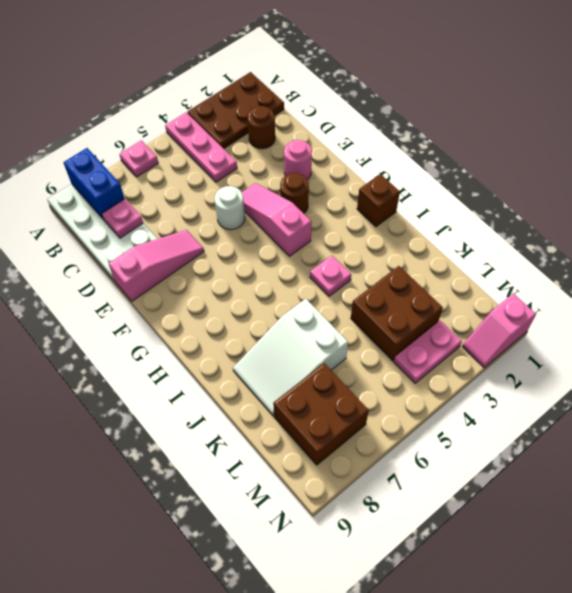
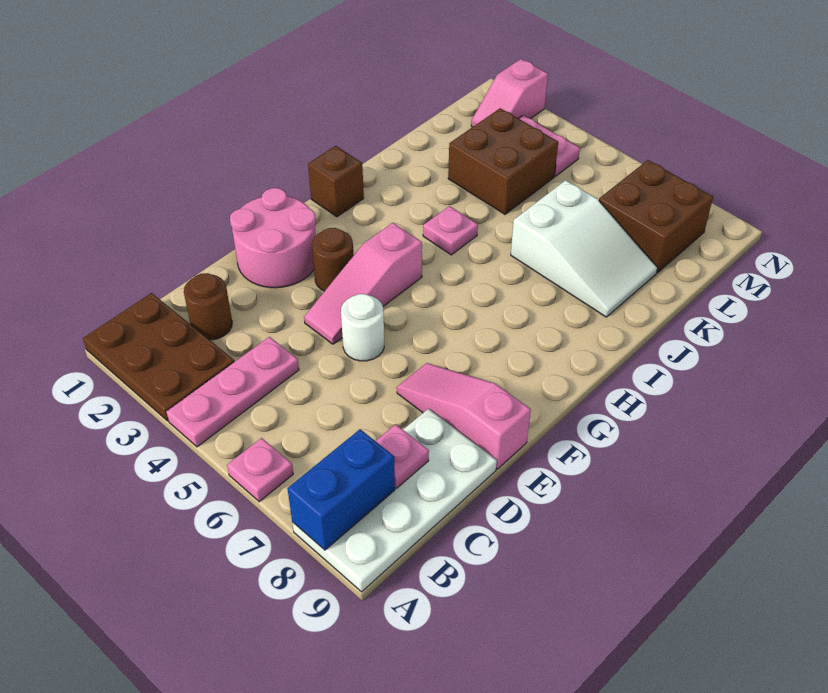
pink 1x1 round brick [284,140,312,180] -> pink 2x2 round brick [230,188,316,288]
pink 1x2 slope [462,294,536,368] -> pink 1x2 slope turned to [471,59,548,127]

